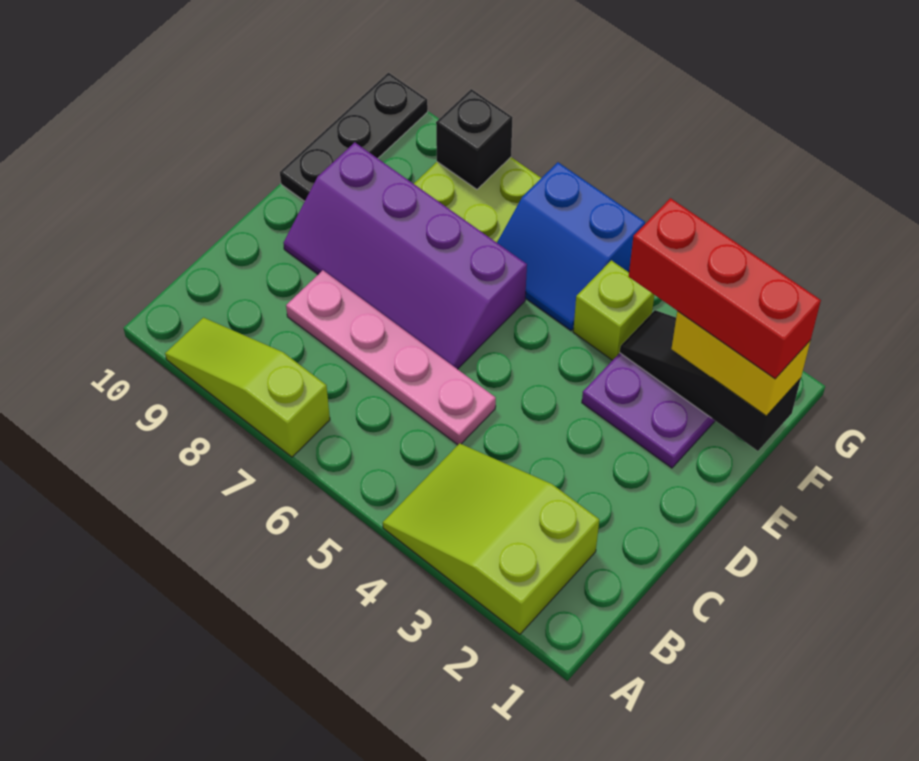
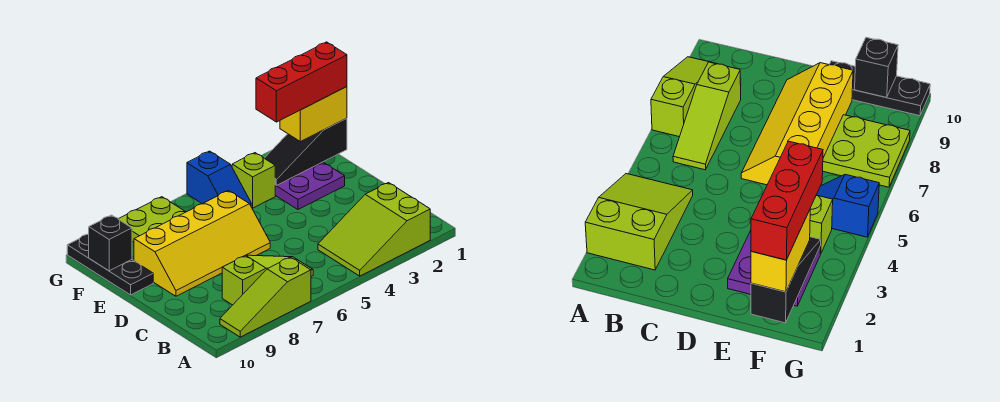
none -> lime 1x3 slope [222,255,313,305]
pink 1x4 plate [286,270,496,445] -> none
purple 2x4 slope [283,142,527,369] -> yellow 2x4 slope [134,191,270,296]
blue 2x2 slope [497,162,645,330] -> blue 1x2 slope [187,151,251,206]
black 1x1 brick [436,89,513,189] -> black 1x1 brick moved to [89,215,132,271]

